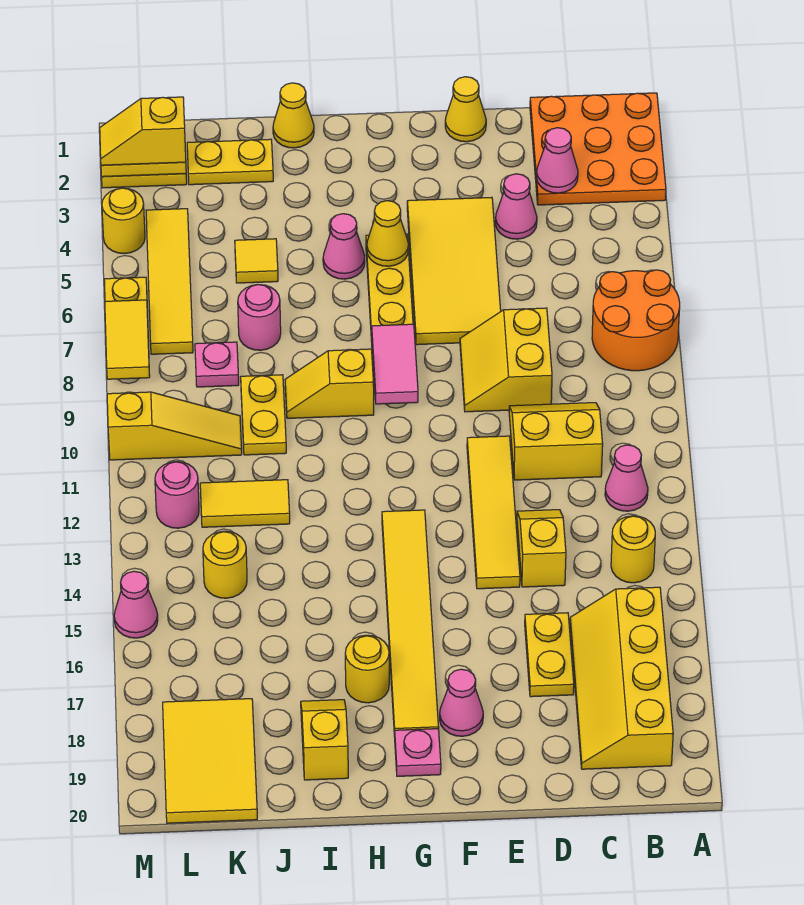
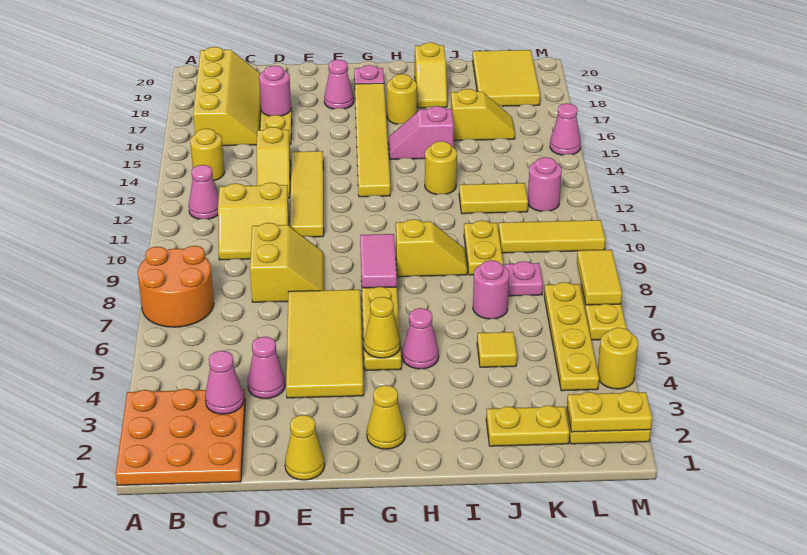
none -> pink 1x1 round brick [259,66,291,116]
none -> pink 1x2 slope [389,106,454,159]
yellow 1x1 cone [273,83,314,148] -> yellow 1x1 cone moved to [367,385,405,449]
yellow 1x3 slope [107,392,242,460] -> yellow 1x3 tile [498,220,606,253]
yellow 1x1 round brick [203,531,247,598] -> yellow 1x1 round brick moved to [425,141,457,195]
yellow 1x2 slope [100,97,186,165] -> yellow 1x2 slope moved to [451,89,515,141]
yellow 1x4 tile [146,209,193,354] -> yellow 1x4 plate [544,282,599,391]

